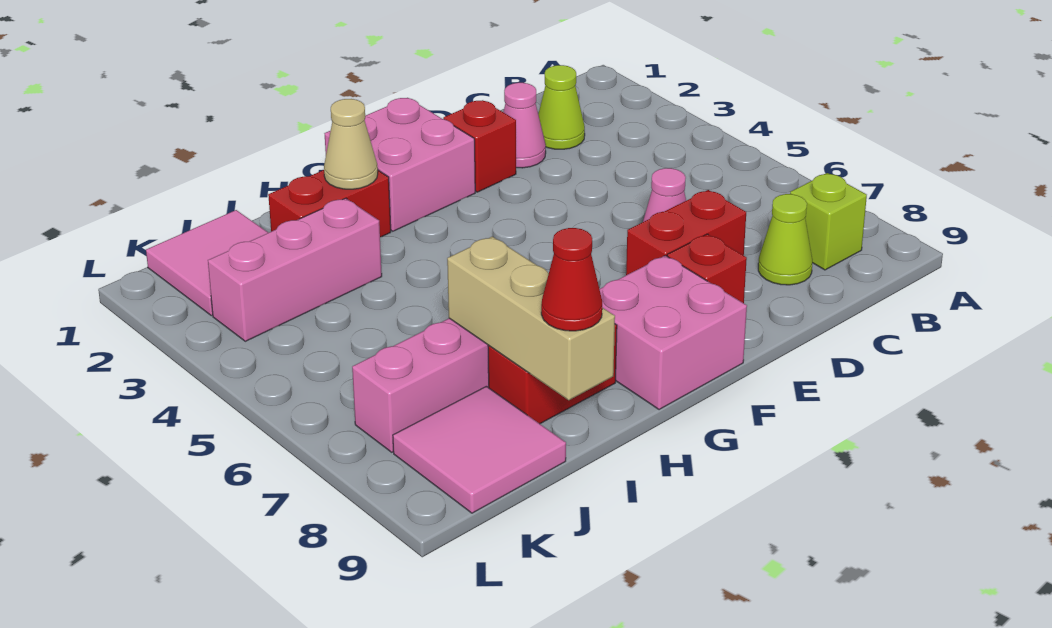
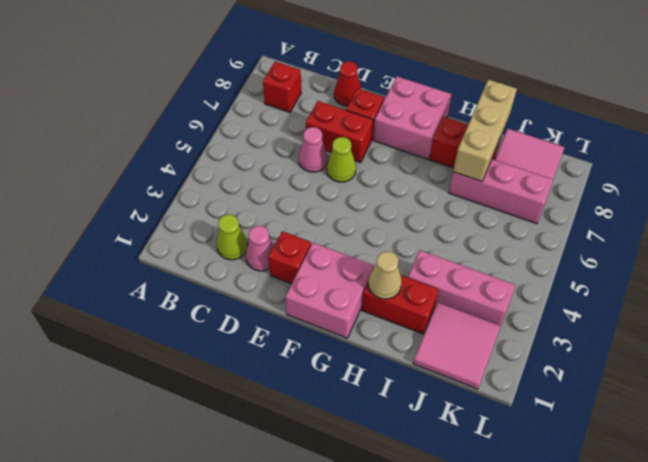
lime 1x1 brick [790,173,867,270] -> red 1x1 brick [263,62,301,112]
lime 1x1 cone [758,194,812,285] -> lime 1x1 cone moved to [327,137,356,182]
red 1x1 cone [541,228,602,331] -> red 1x1 cone moved to [334,61,361,106]

